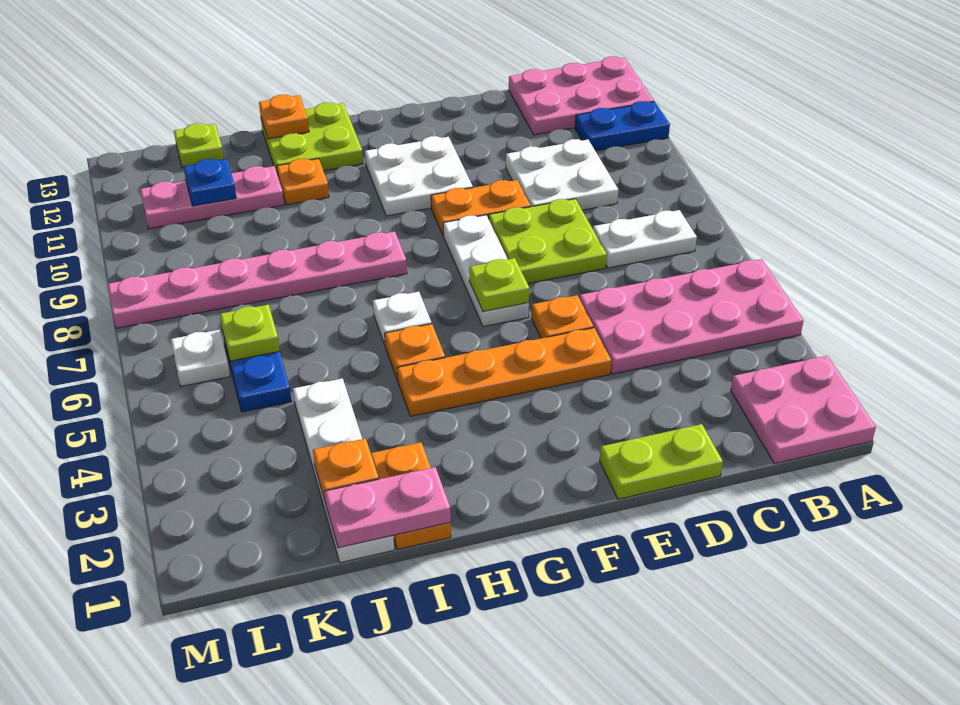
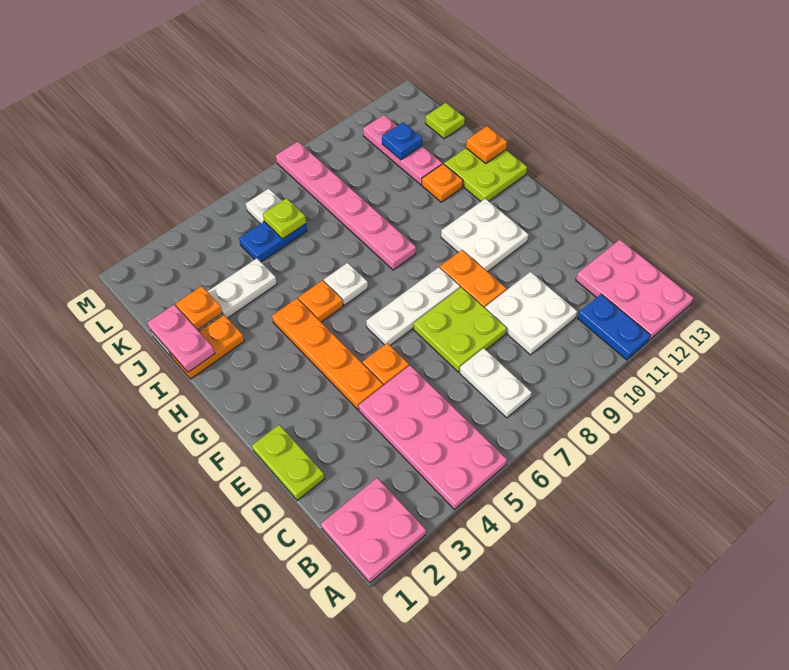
lime 1x1 plate [469,258,529,312] -> none

